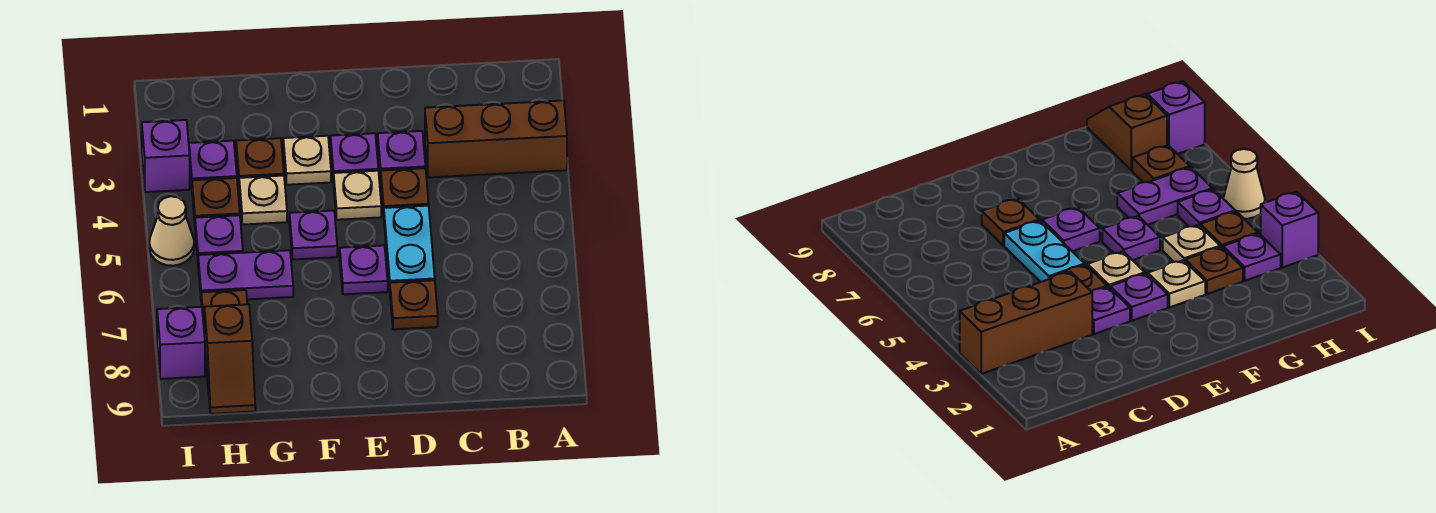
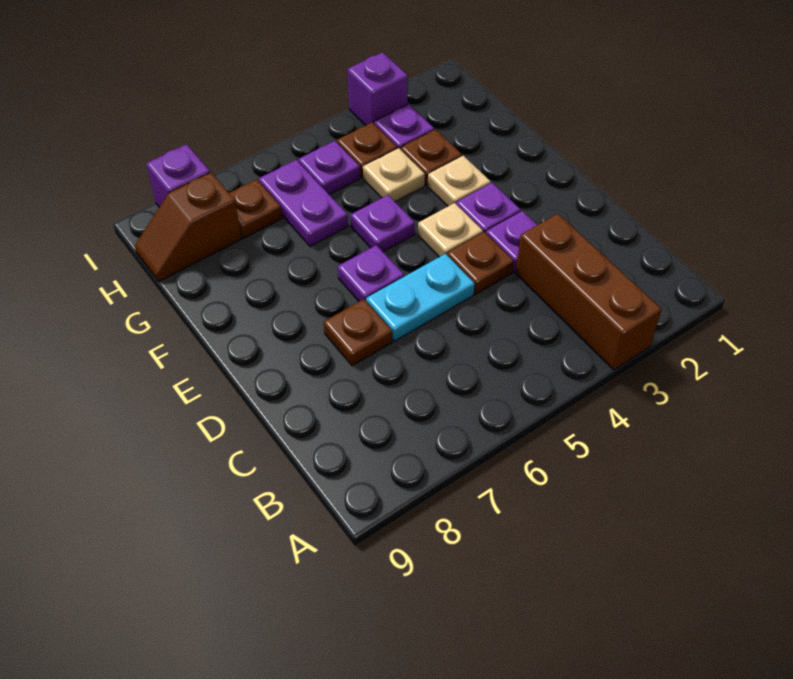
tan 1x1 cone [149,196,194,266] -> none

